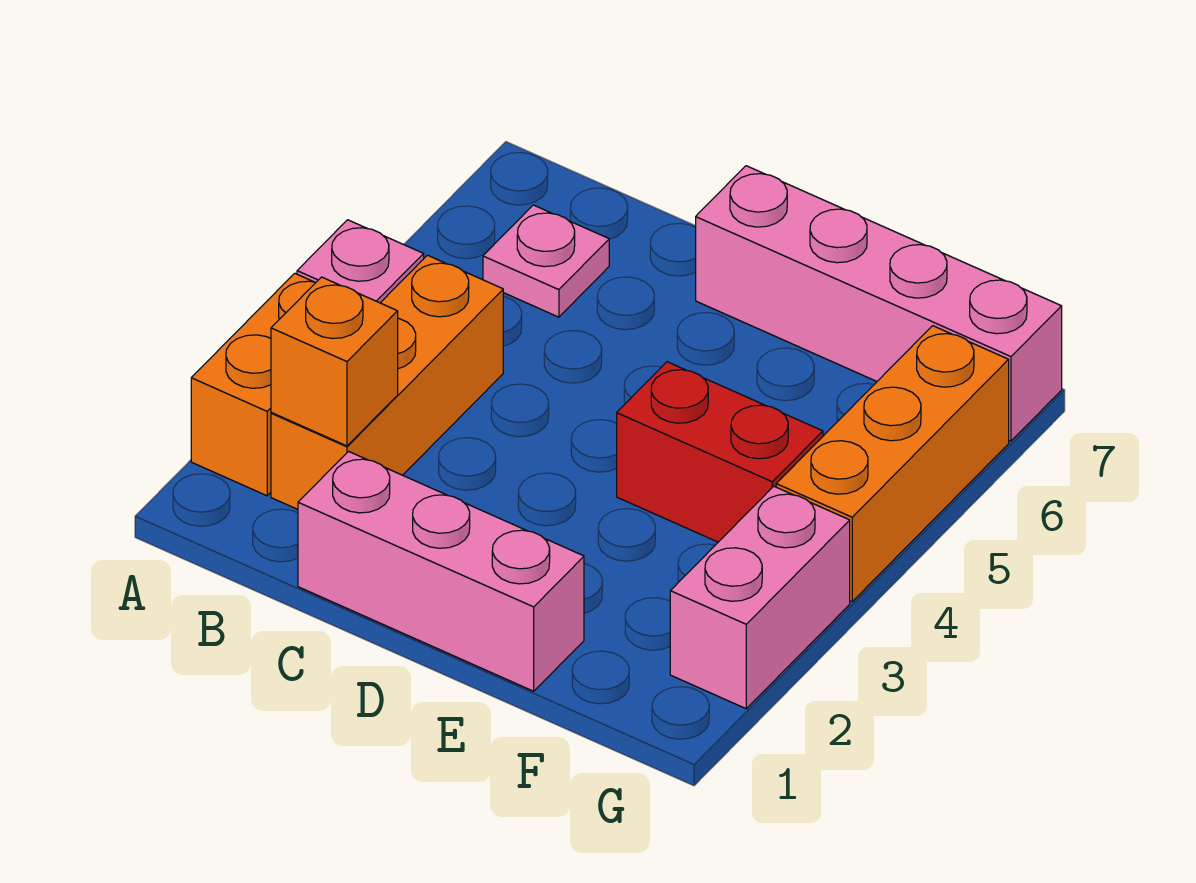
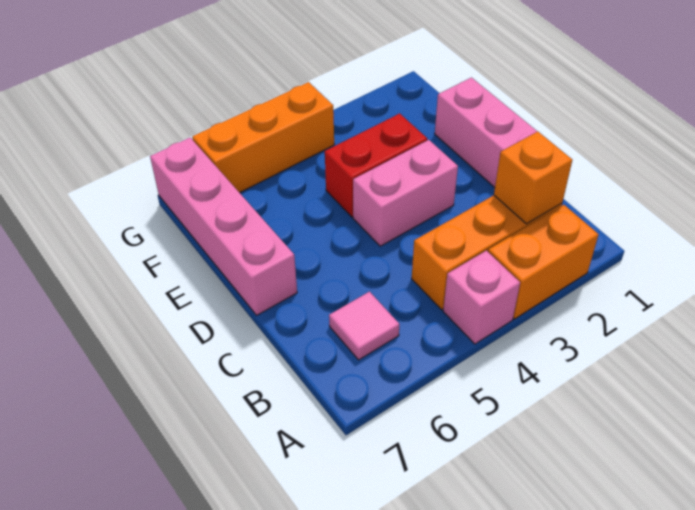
pink 1x1 plate [483,205,609,317] -> pink 1x1 tile [329,292,399,360]
red 1x2 brick [617,362,823,542] -> red 1x2 brick turned to [325,114,427,217]
pink 1x2 brick [670,486,850,709] -> pink 1x2 brick moved to [353,140,458,246]

